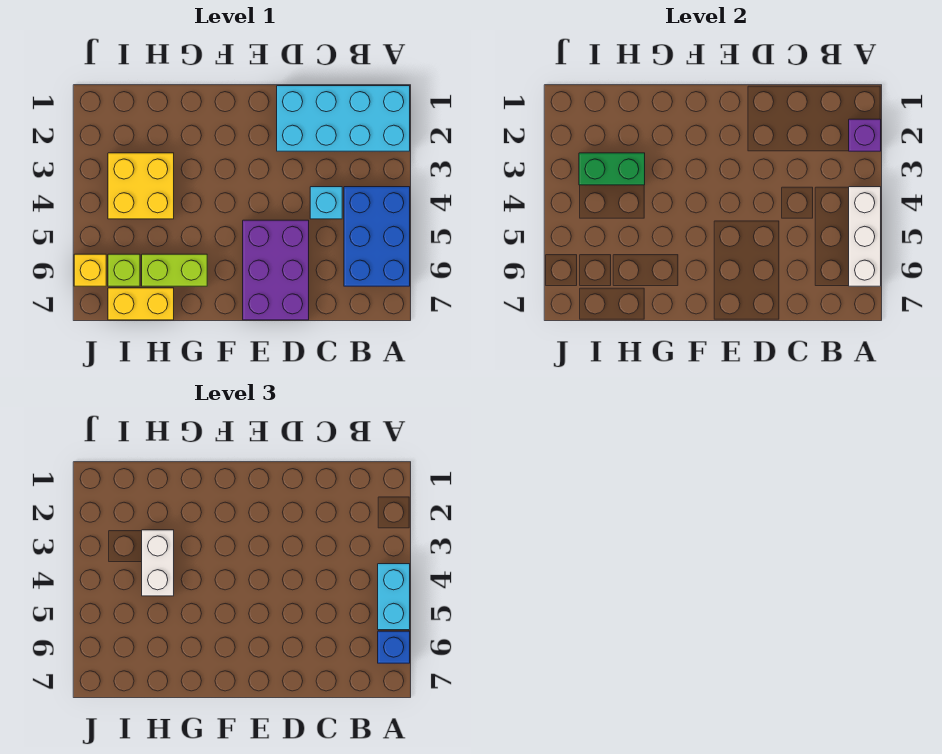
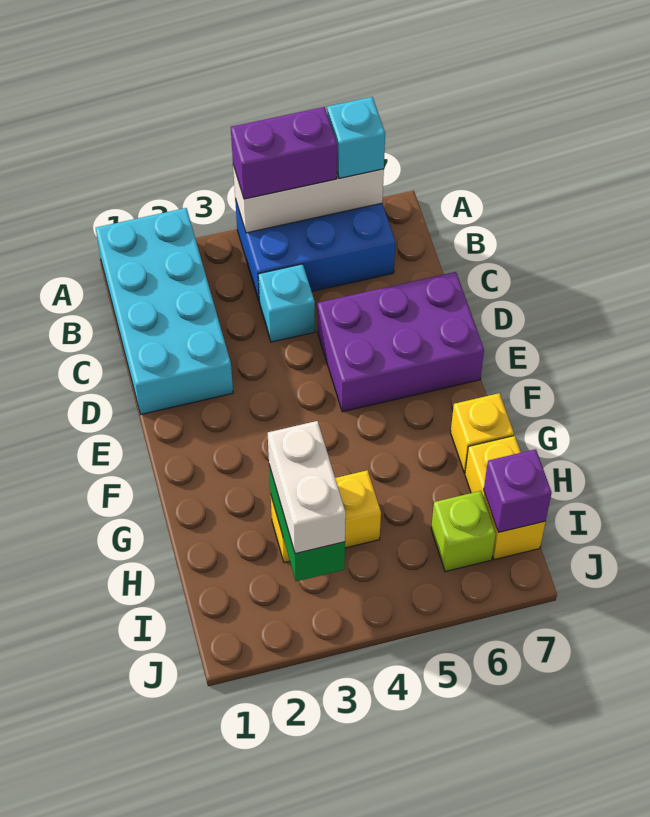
purple 1x1 brick [849,119,881,151] -> purple 1x1 brick moved to [484,449,552,532]
cyan 1x2 brick [378,564,410,630] -> purple 1x2 brick [231,107,337,199]
blue 1x1 brick [378,631,410,663] -> cyan 1x1 brick [327,97,385,179]
lime 1x2 brick [142,254,207,286] -> none
yellow 2x2 brick [108,153,174,219] -> yellow 1x2 brick [271,470,381,563]
white 1x2 brick [142,530,174,596] -> white 1x2 brick turned to [268,421,346,554]
yellow 1x1 brick [74,254,106,286] -> yellow 1x1 brick moved to [451,393,514,473]

